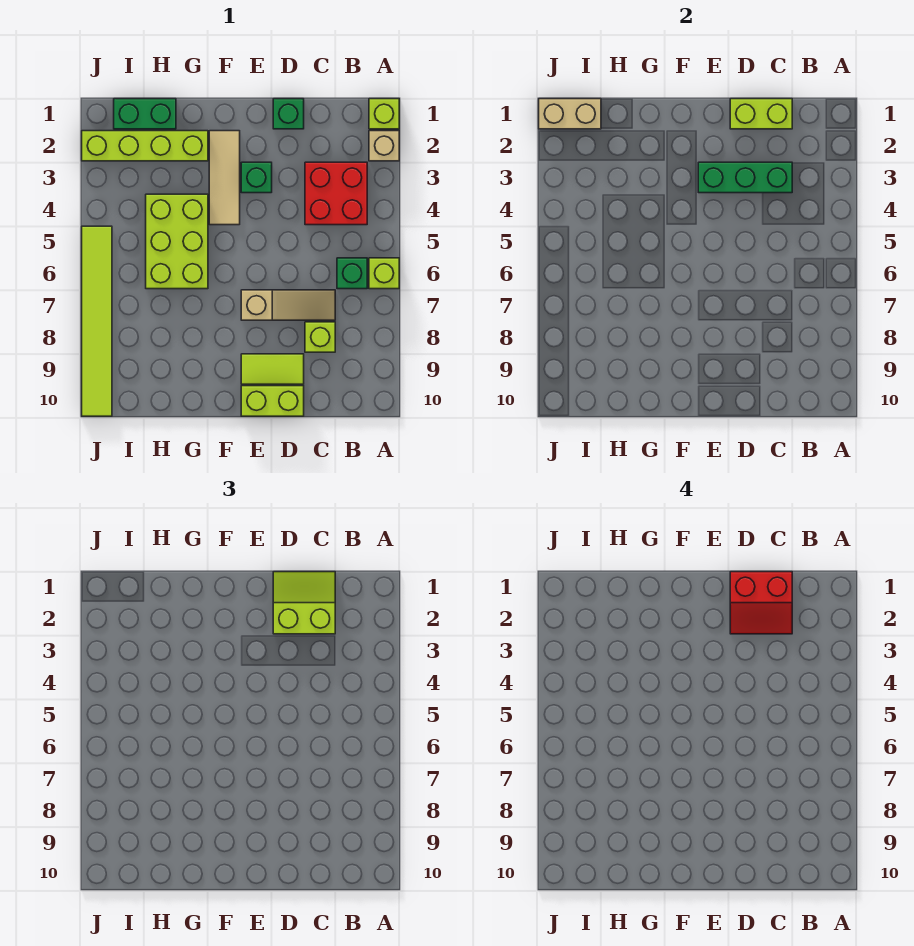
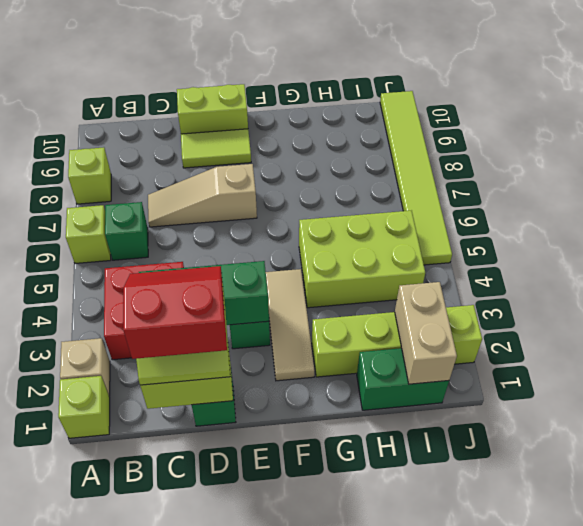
lime 1x1 brick [305,322,335,352] -> lime 1x1 brick moved to [68,147,111,204]
lime 2x3 brick [146,194,208,289] -> lime 2x3 brick turned to [299,211,425,308]
tan 1x2 brick [539,99,601,129] -> tan 1x2 brick turned to [395,282,457,384]

